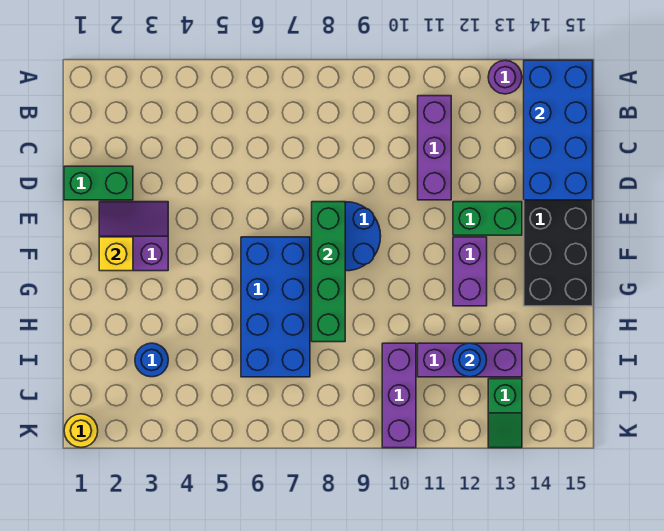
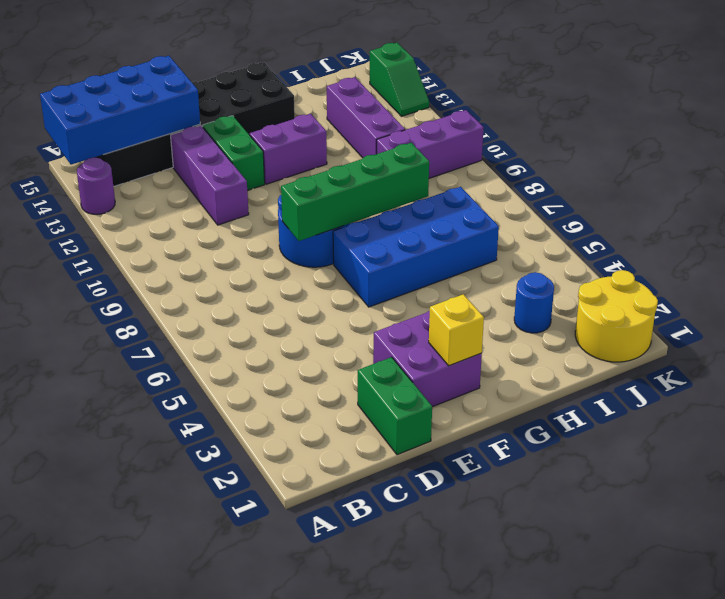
purple 1x3 brick [418,96,451,200] -> purple 1x3 brick turned to [171,126,249,225]
purple 2x2 slope [99,202,168,271] -> purple 2x2 brick [373,311,482,407]
blue 1x1 round brick [453,343,487,377] -> none
green 1x2 slope [488,379,522,448] -> green 1x2 slope turned to [370,43,429,116]
yellow 1x1 round brick [64,414,98,447] -> yellow 2x2 round brick [575,270,658,362]

